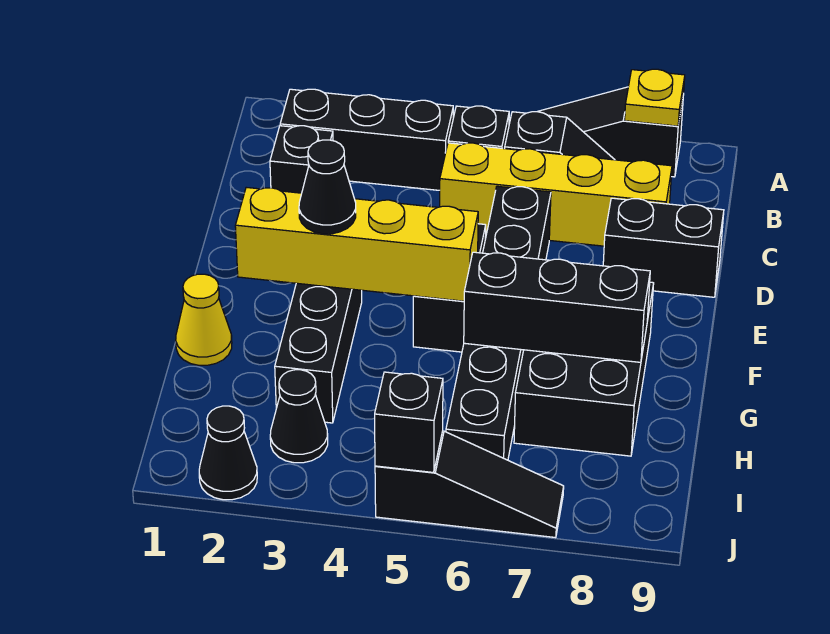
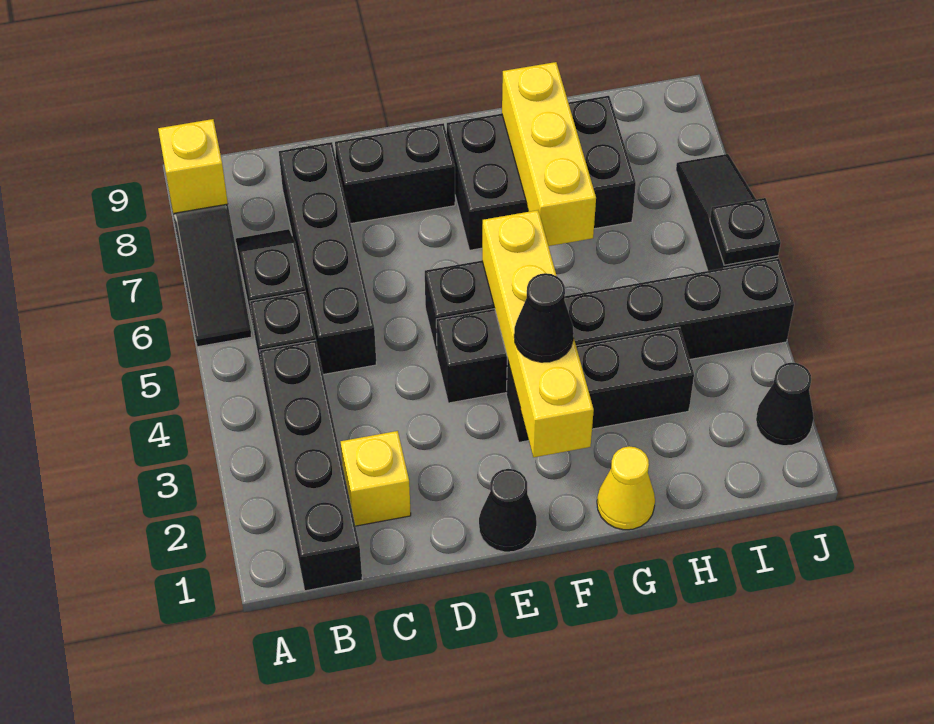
yellow 1x1 plate [625,69,685,126] -> yellow 1x1 brick [158,119,228,213]
black 1x3 brick [280,89,453,190] -> black 1x4 brick [260,340,362,591]
black 1x1 brick [270,126,333,193] -> yellow 1x1 brick [341,431,411,526]
yellow 1x4 brick [440,143,672,246] -> black 1x4 brick [279,142,377,374]
black 1x6 brick [446,186,551,460] -> black 1x6 brick moved to [436,258,794,403]
black 1x2 brick [603,198,724,297] -> black 1x2 brick turned to [335,123,455,223]
black 1x3 brick [464,252,650,362] -> yellow 1x3 brick [502,62,596,246]
black 1x1 cone [270,370,328,463] -> black 1x1 cone moved to [479,469,537,552]
black 1x1 brick [375,372,443,472] -> black 1x1 plate [710,198,781,265]

